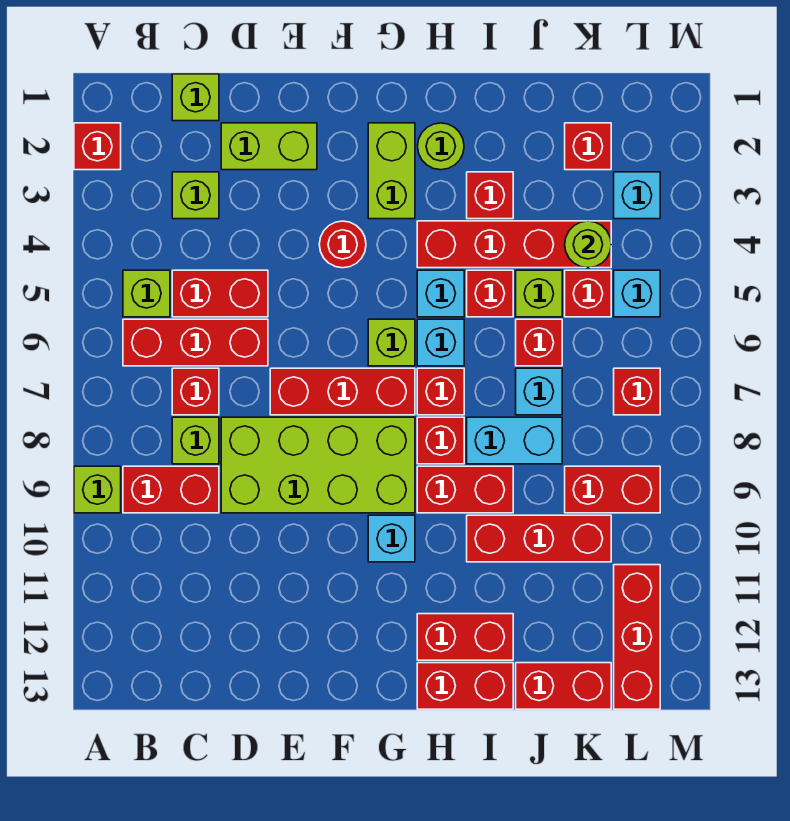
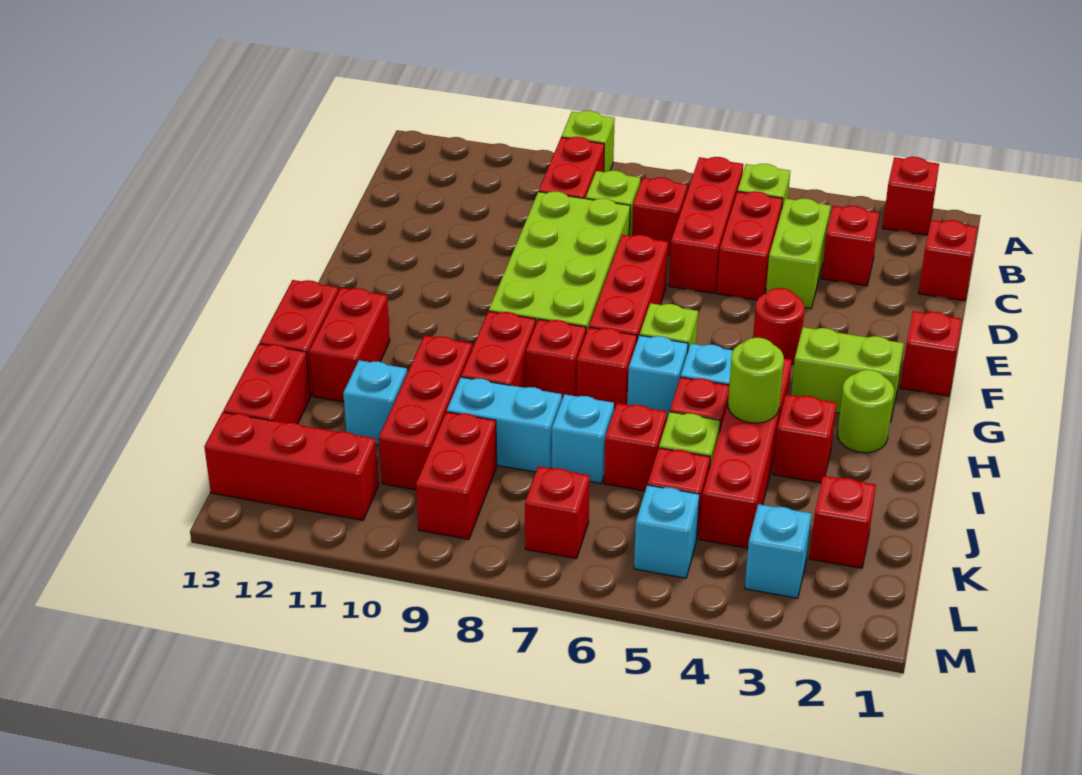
lime 1x1 brick [172,74,219,121] -> red 1x1 brick [919,220,977,301]
lime 1x1 brick [172,172,219,219] -> red 1x1 brick [821,206,879,286]
lime 1x2 brick [221,123,317,170] -> lime 1x2 brick moved to [766,198,831,308]
none -> red 1x1 brick [900,311,962,396]
cyan 1x1 brick [368,515,415,562] -> cyan 1x1 brick moved to [343,360,407,445]
cyan 1x2 brick [467,417,562,464] -> cyan 1x2 brick turned to [447,377,562,472]
lime 1x1 round brick [565,221,611,268] -> lime 1x1 round brick moved to [728,338,784,423]

